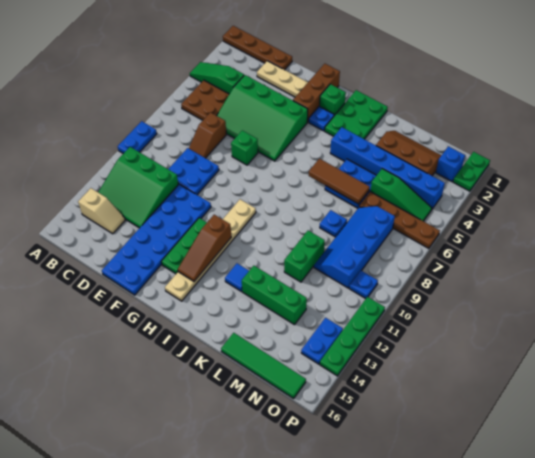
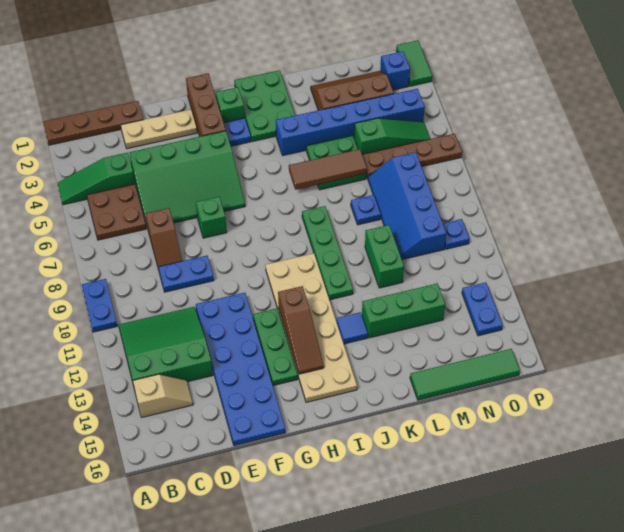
green 3x3 slope [98,147,178,228] -> green 3x3 slope turned to [119,307,213,386]
blue 2x2 plate [168,148,219,195] -> blue 1x2 plate [158,256,214,292]
tan 1x6 plate [165,199,256,301] -> tan 2x6 plate [265,253,357,402]
blue 2x2 plate [325,159,376,208] -> green 2x2 plate [306,135,367,190]
green 1x2 plate [453,152,490,191] -> green 1x2 tile [396,40,432,86]
green 1x4 plate [320,297,385,376] -> green 1x4 plate moved to [302,206,353,300]

